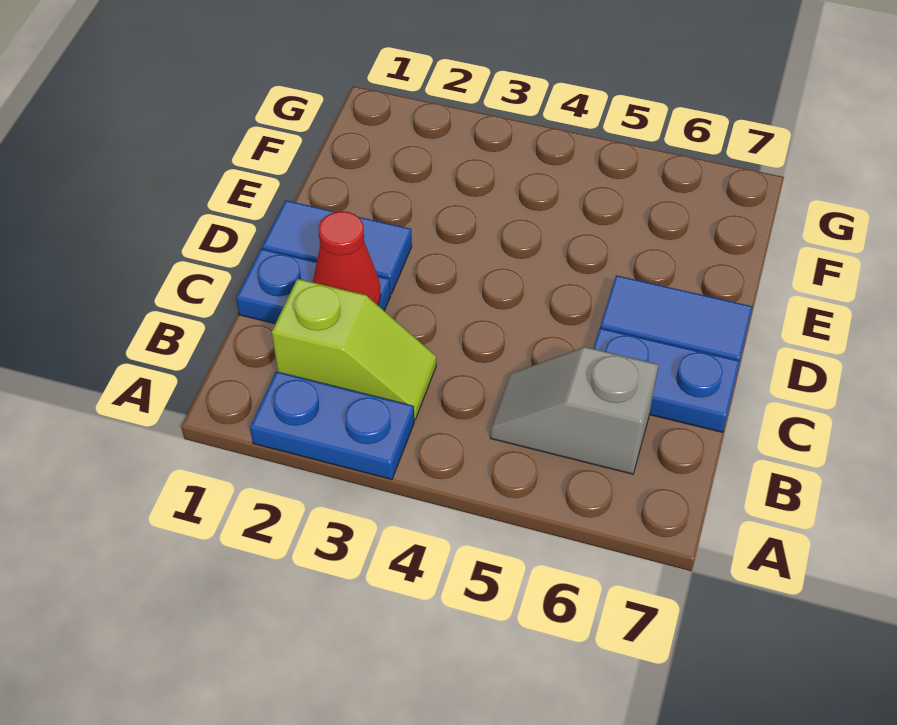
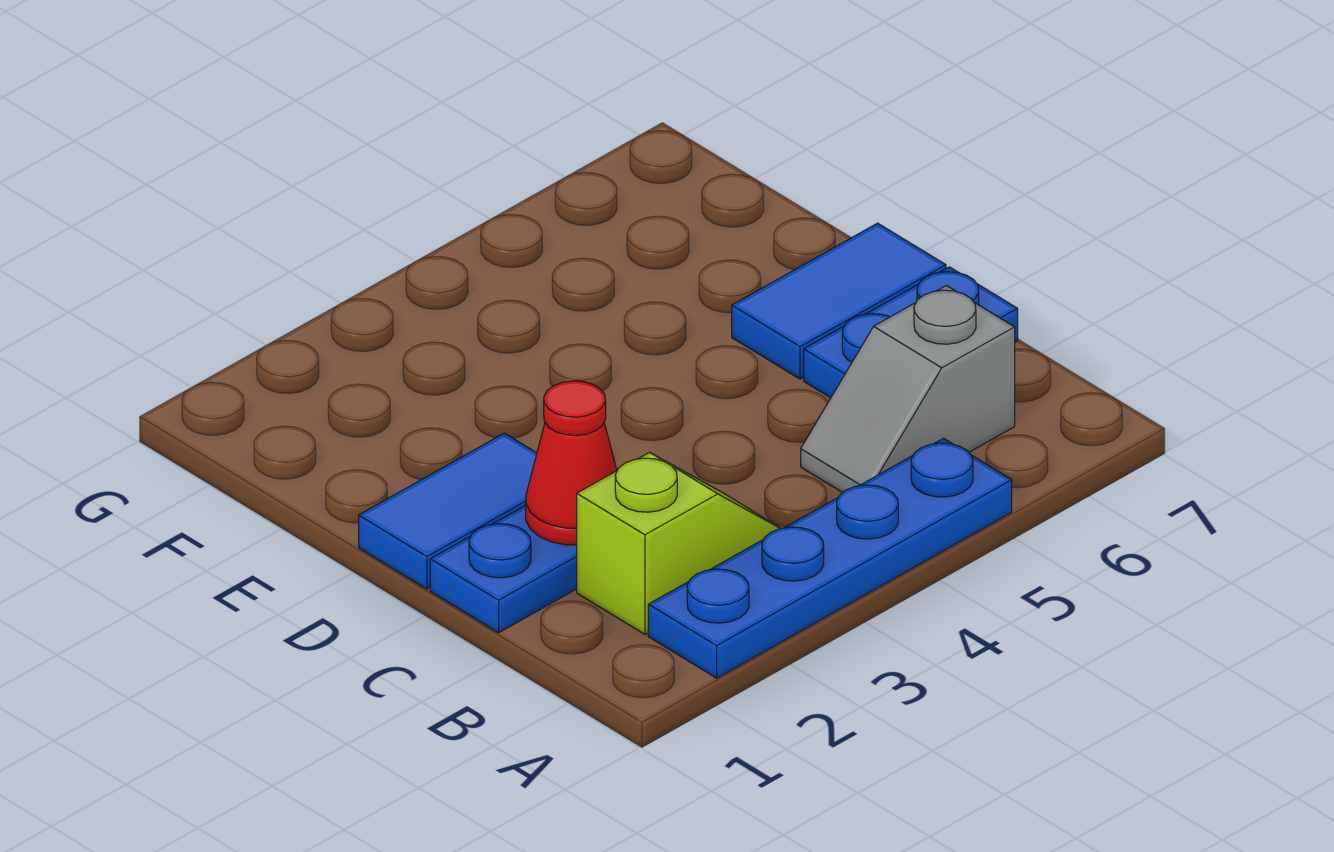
blue 1x2 plate [250,372,414,479] -> blue 1x4 plate [648,438,1012,678]

